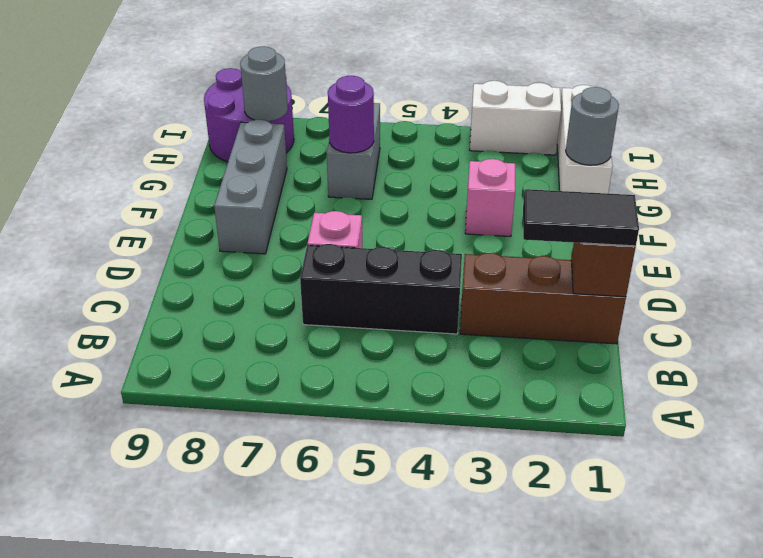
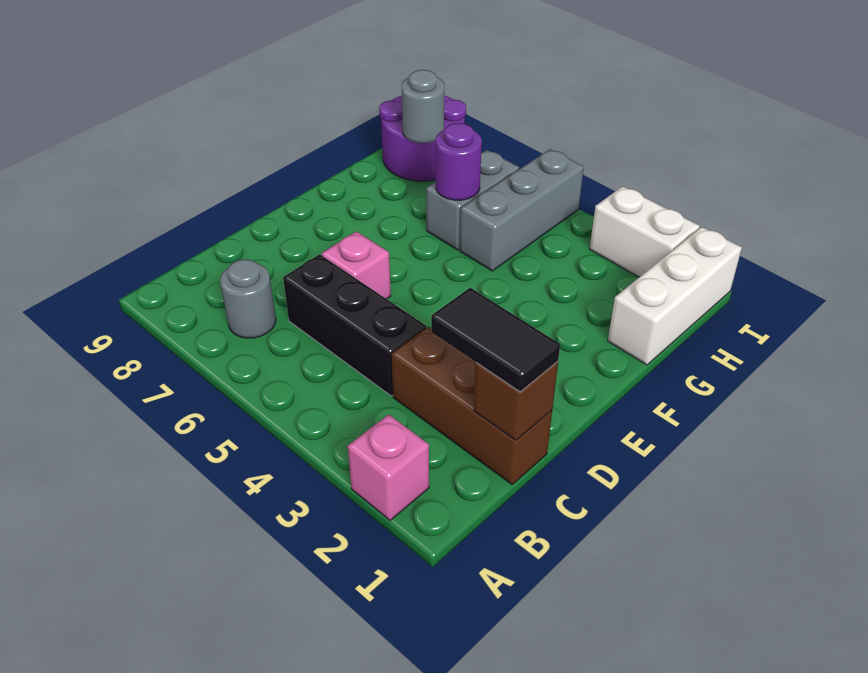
grey 1x3 brick [214,120,287,254] -> grey 1x3 brick moved to [460,149,584,271]
pink 1x1 brick [465,159,515,237] -> pink 1x1 brick moved to [348,414,429,520]
grey 1x1 round brick [566,87,619,165] -> grey 1x1 round brick moved to [220,259,276,338]

